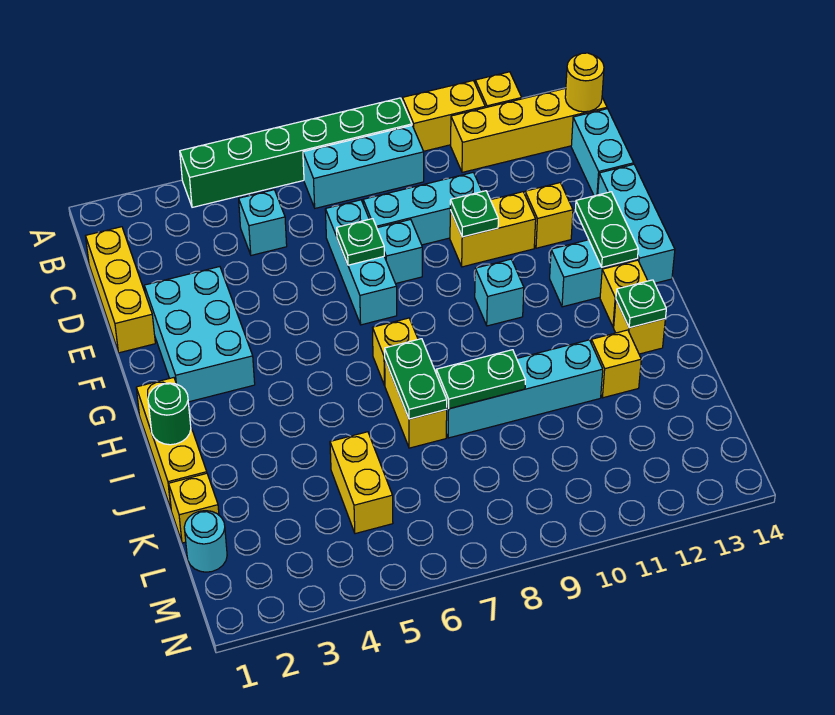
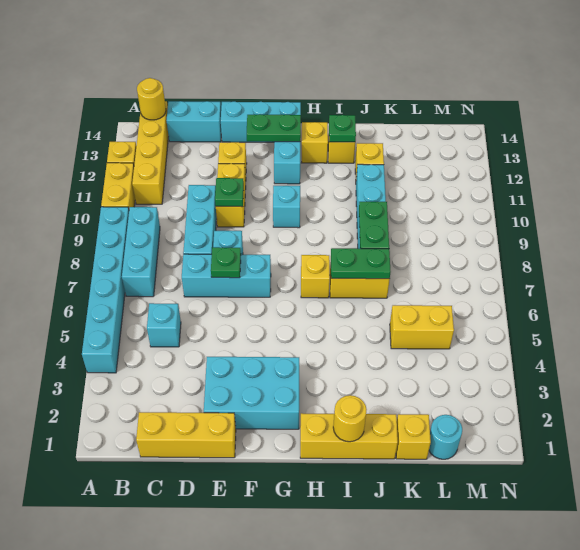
green 1x6 brick [180,98,412,207] -> cyan 1x6 brick [82,207,129,373]
green 1x1 round brick [148,383,191,445] -> yellow 1x1 round brick [333,395,367,442]

